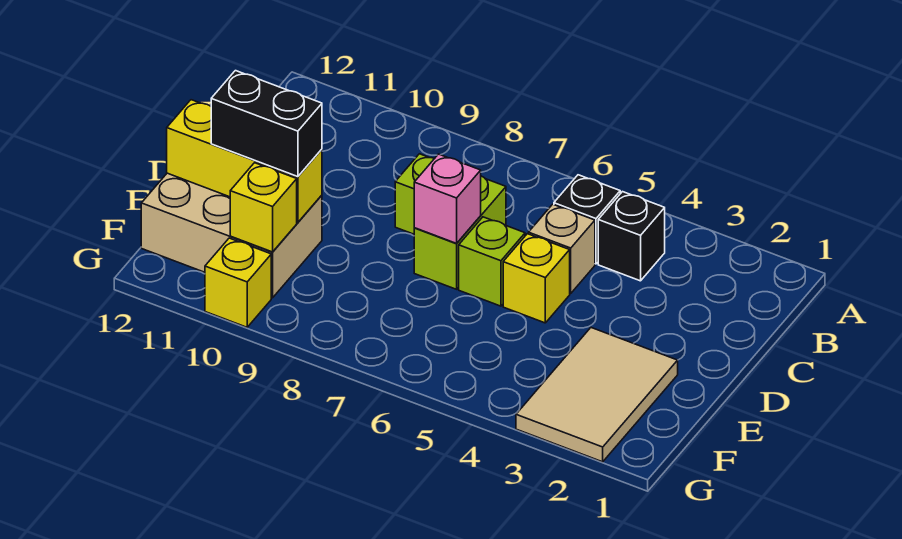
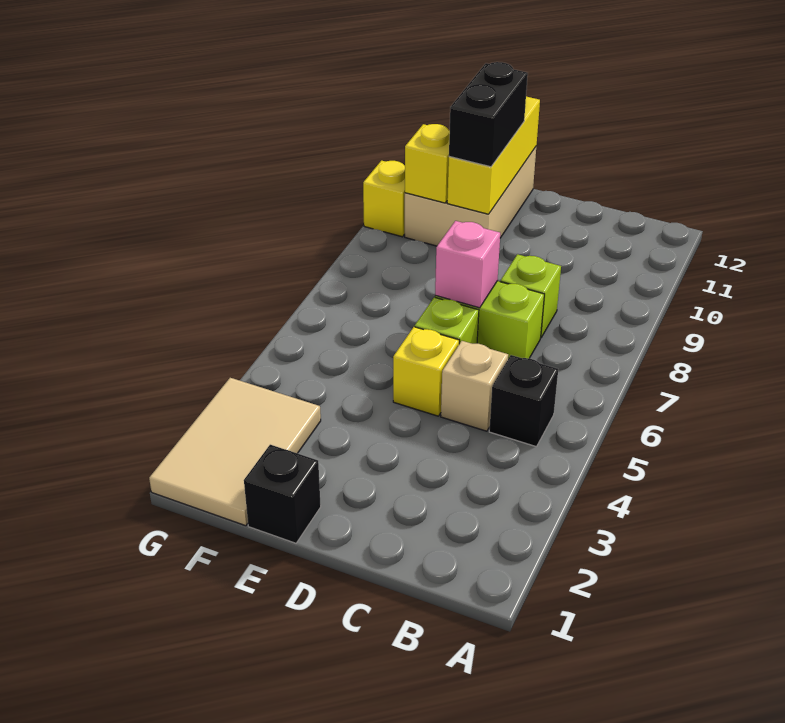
black 1x1 brick [598,192,665,281] -> black 1x1 brick moved to [244,445,321,543]
tan 2x3 tile [516,328,678,462] -> tan 2x3 tile turned to [149,378,321,526]

